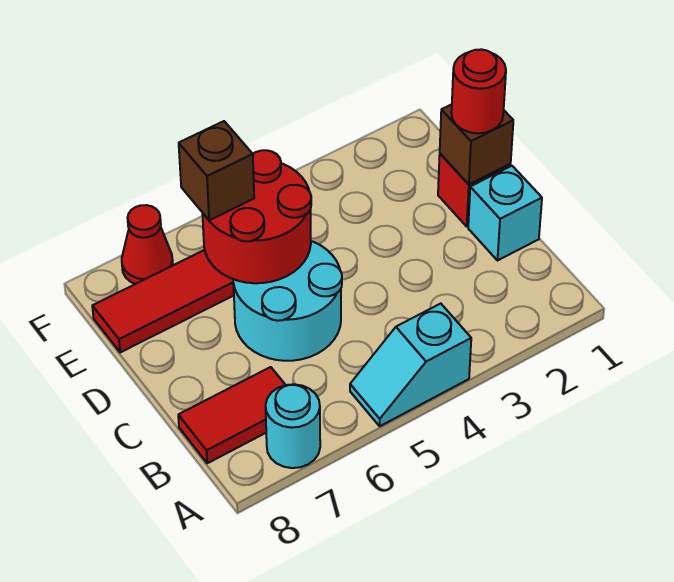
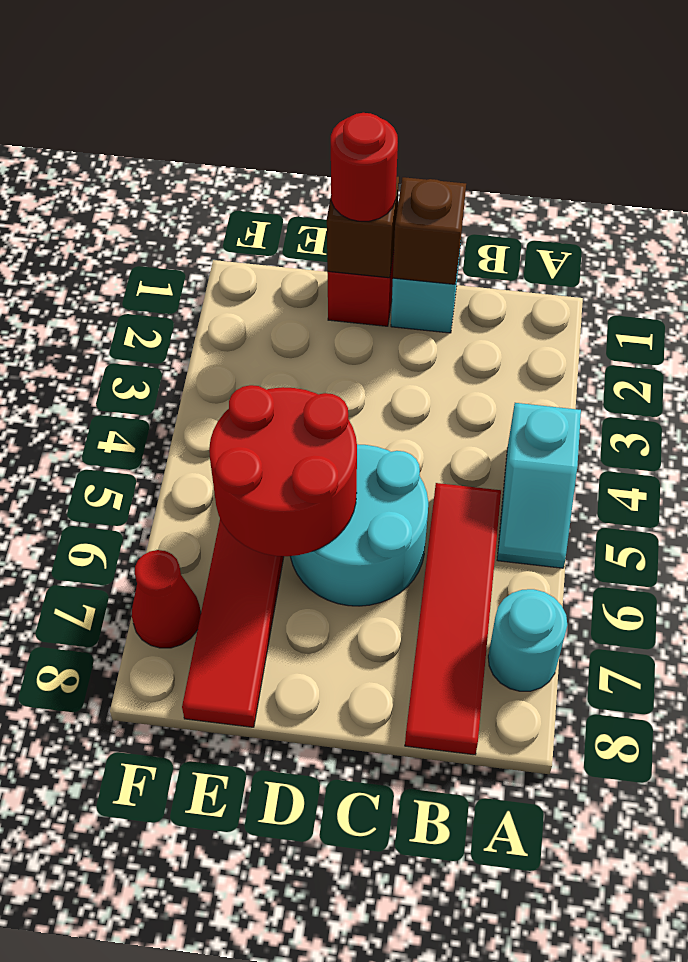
red 1x2 tile [178,367,285,463] -> red 1x4 tile [405,483,501,755]
brown 1x1 brick [179,121,254,220] -> brown 1x1 brick moved to [393,177,466,284]

